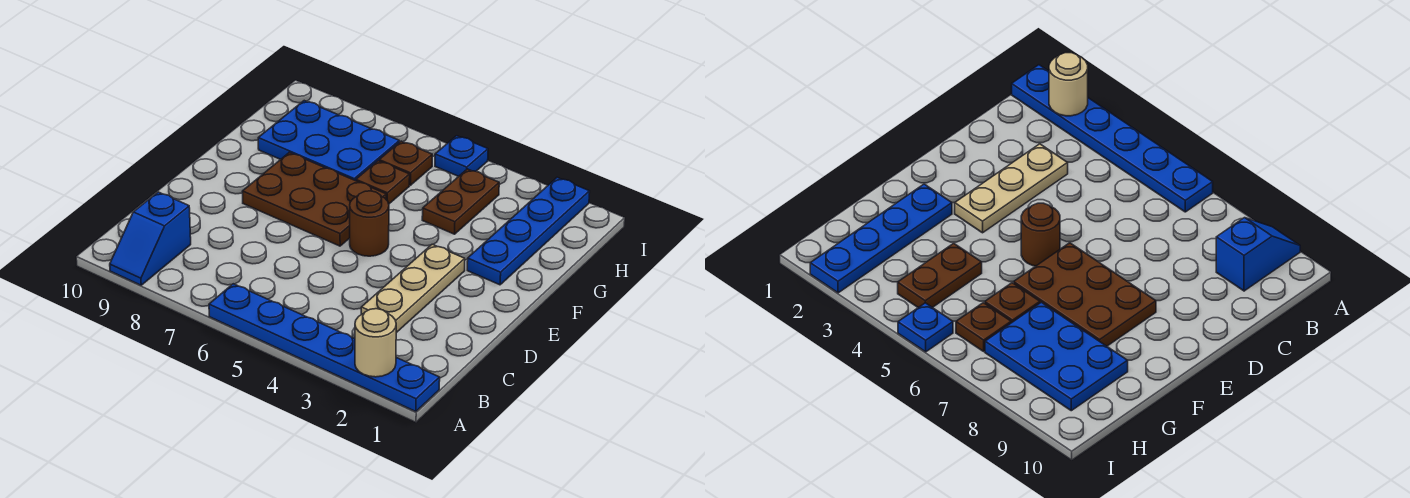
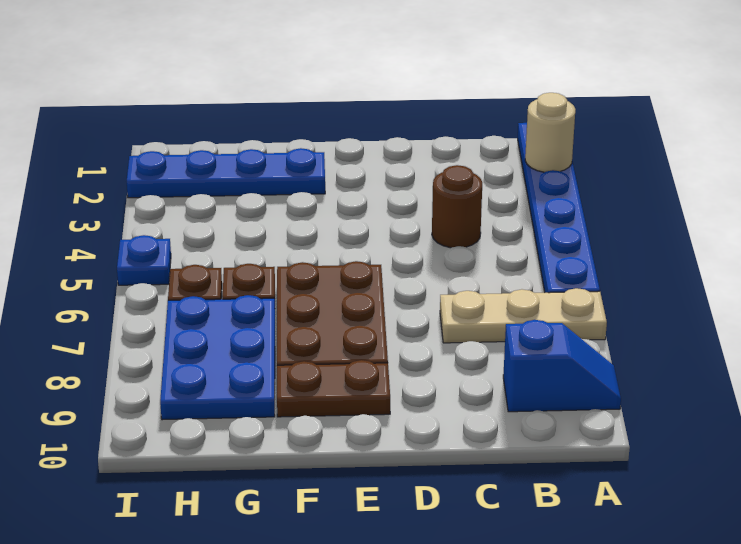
tan 1x3 plate [361,244,465,333] -> tan 1x3 plate moved to [440,288,607,343]
brown 1x1 round brick [350,191,389,256] -> brown 1x1 round brick moved to [432,165,482,248]
brown 1x2 plate [422,169,499,234] -> brown 1x2 plate moved to [277,360,390,417]

